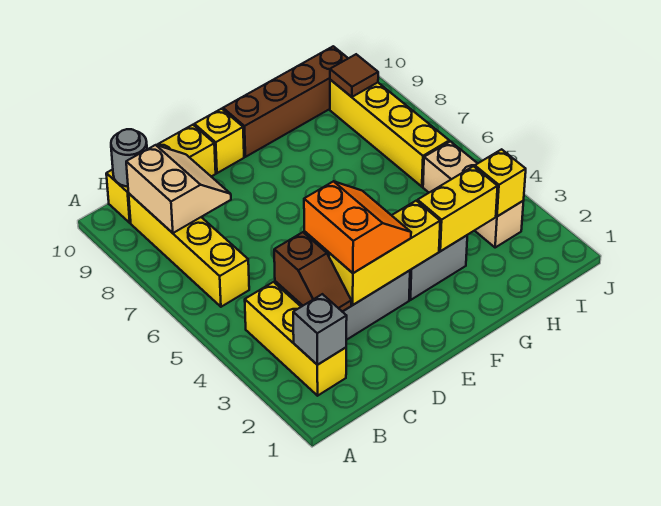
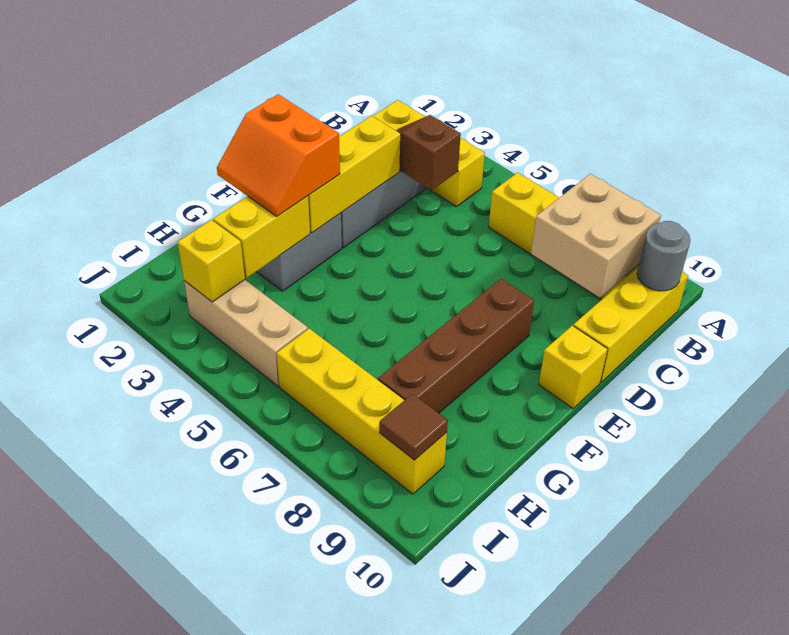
grey 1x1 brick [293,294,347,365] -> none
tan 2x2 slope [126,145,231,233] -> tan 2x2 brick [531,174,661,298]
orange 2x2 slope [304,181,411,273] -> orange 2x2 slope moved to [217,94,340,216]
brown 1x4 brick [223,46,348,157] -> brown 1x4 brick moved to [378,279,534,413]

